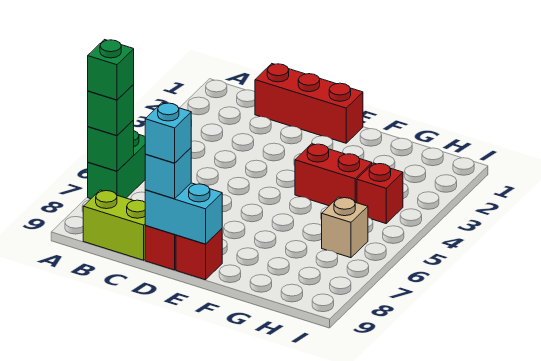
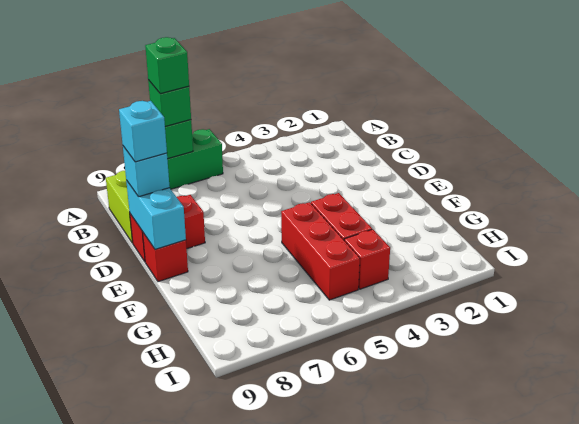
red 1x3 brick [255,64,363,143] -> red 1x3 brick moved to [281,202,360,300]
tan 1x1 brick [322,197,368,258] -> none

